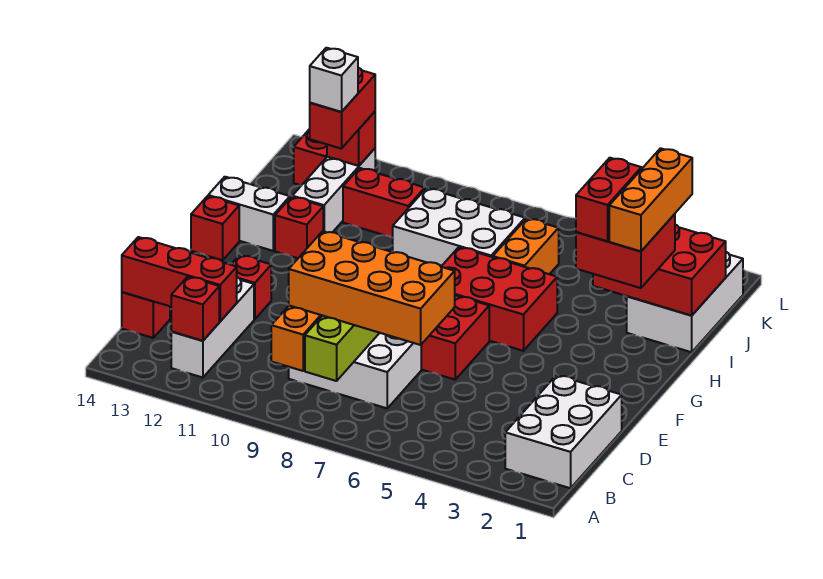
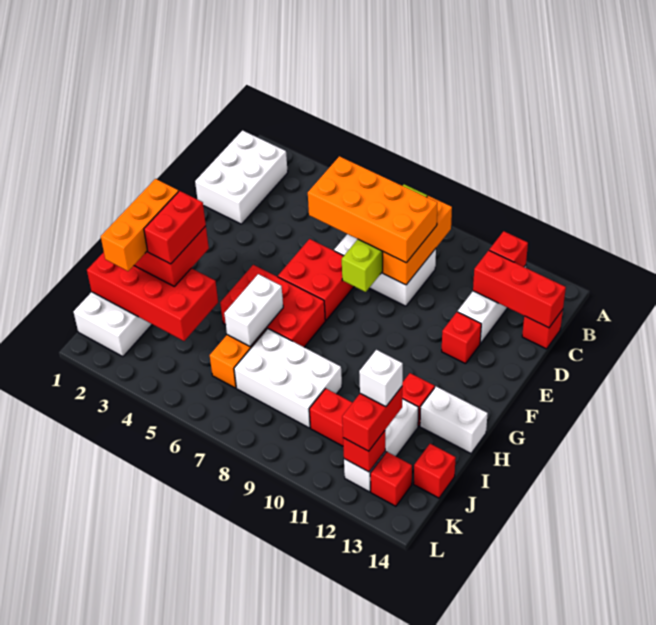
red 1x1 brick [191,196,239,260] -> red 1x1 brick moved to [414,444,456,498]
none -> white 1x2 brick [224,274,283,346]
red 2x3 brick [593,225,726,316] -> red 2x4 brick [87,252,218,341]

